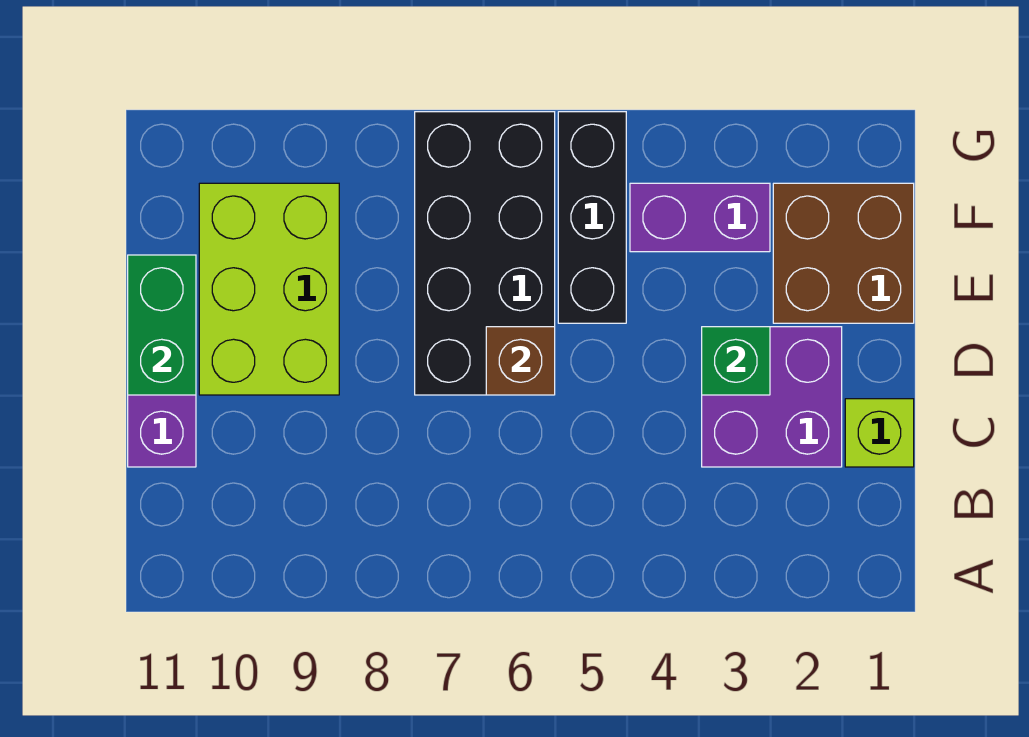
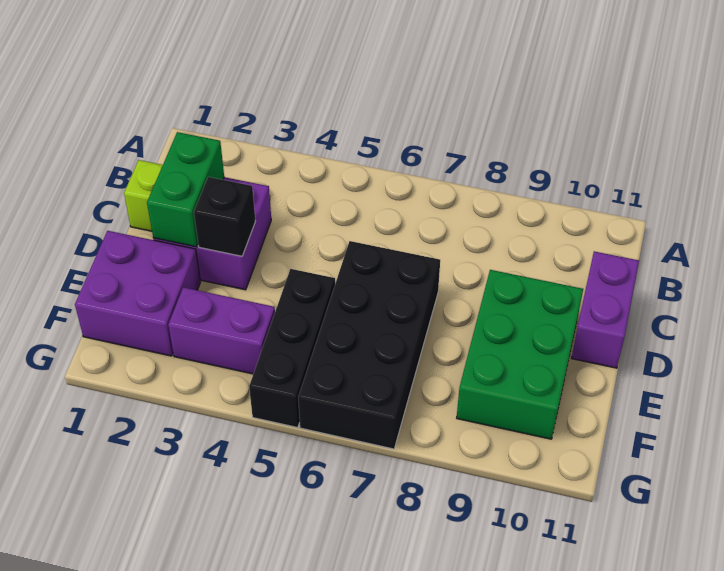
green 1x1 brick [702,327,770,395] -> black 1x1 brick [194,177,256,256]
brown 1x1 brick [486,327,555,395] -> none
lime 2x3 brick [199,183,339,395] -> green 2x3 brick [457,270,583,439]
green 1x2 brick [128,255,196,395] -> green 1x2 brick moved to [147,132,224,247]
brown 2x2 brick [773,183,914,323] -> purple 2x2 brick [75,231,200,356]

